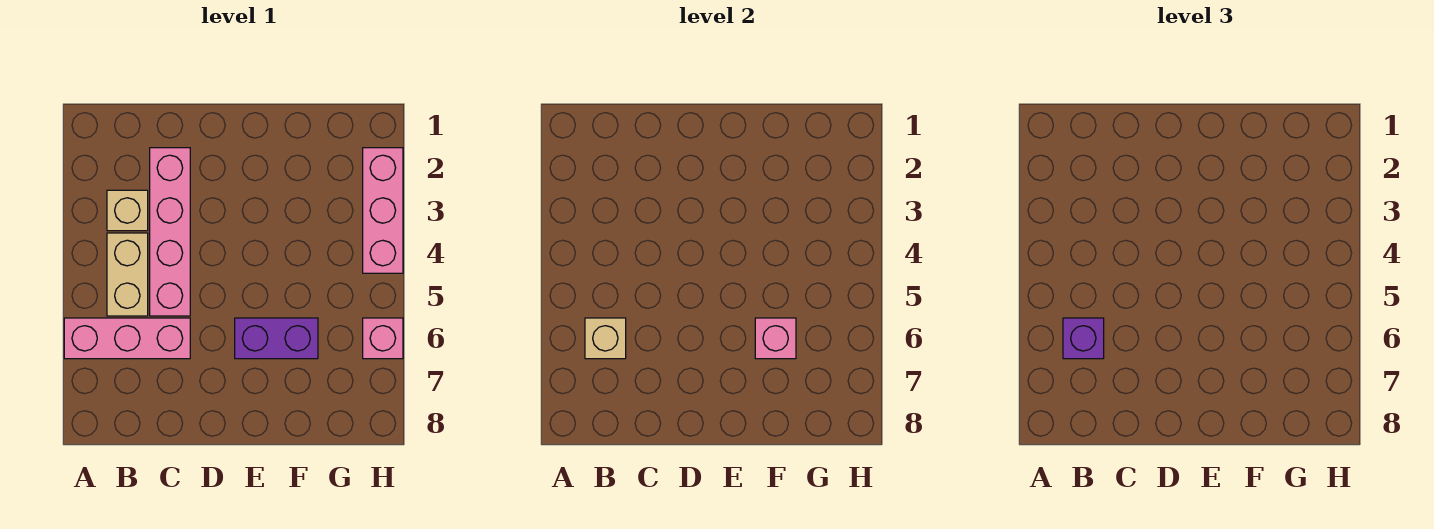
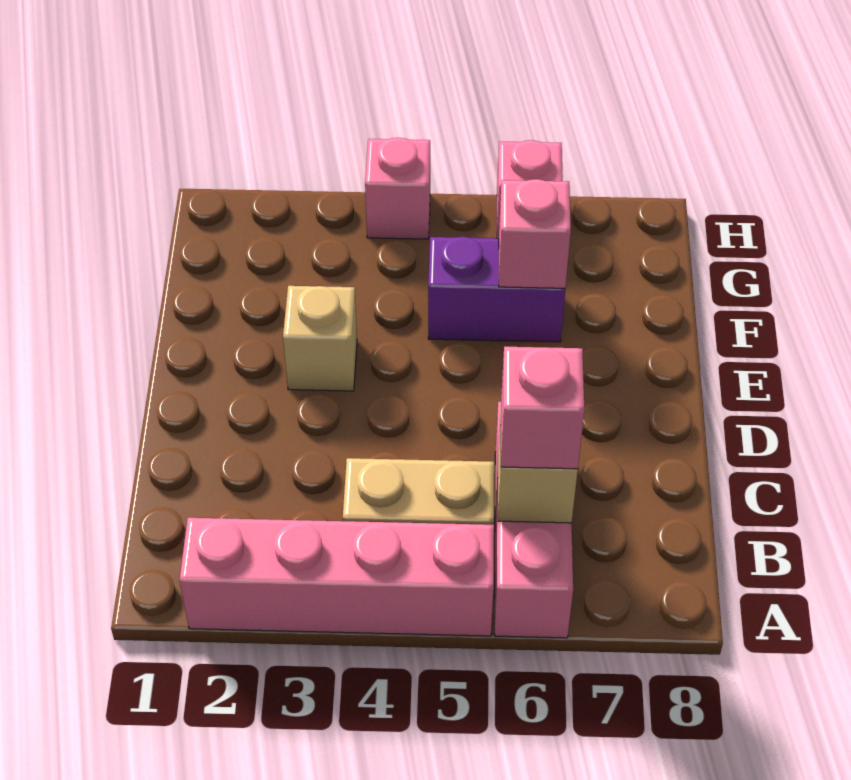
tan 1x1 brick [107,190,148,231] -> tan 1x1 brick moved to [283,286,357,391]
purple 1x1 brick [1063,318,1104,359] -> pink 1x1 brick [501,347,585,469]
pink 1x4 brick [150,148,190,316] -> pink 1x4 brick moved to [179,518,494,636]
purple 1x2 brick [235,318,318,359] -> purple 1x2 brick turned to [428,237,565,342]
pink 1x3 brick [363,148,403,273] -> pink 1x1 brick [365,138,430,239]

